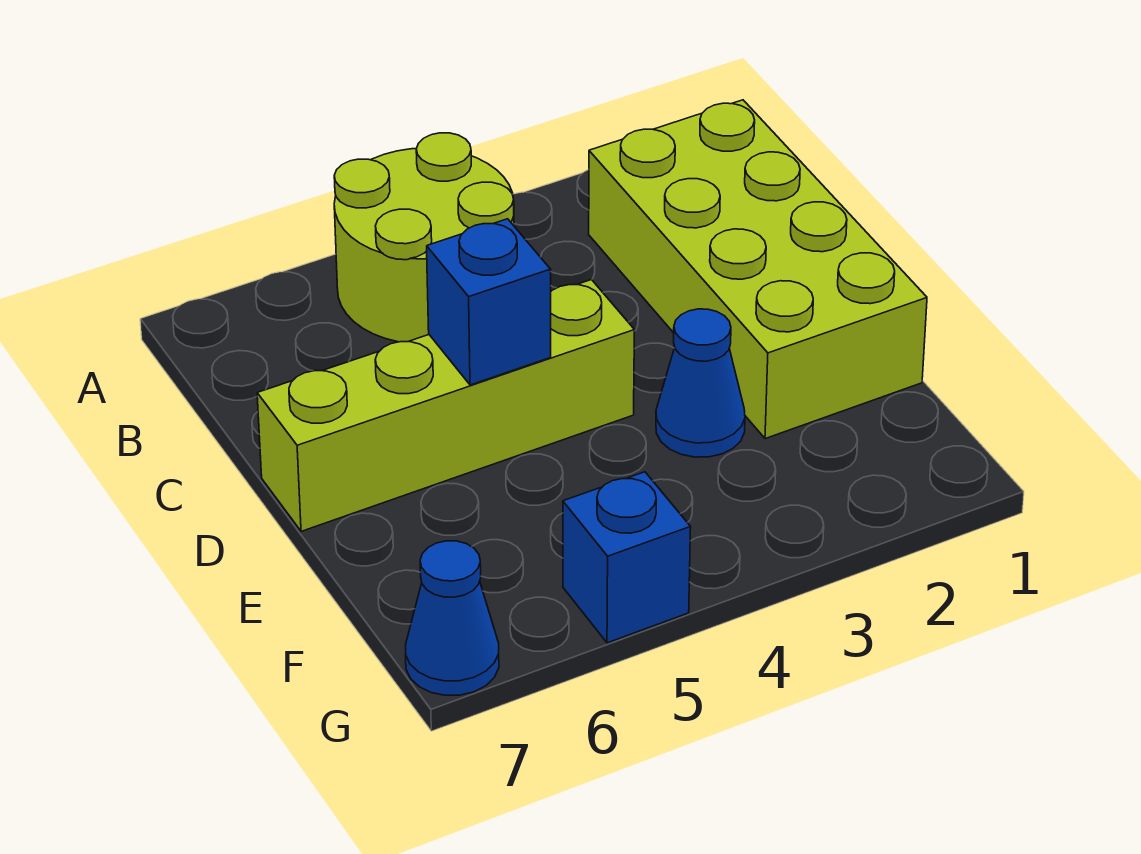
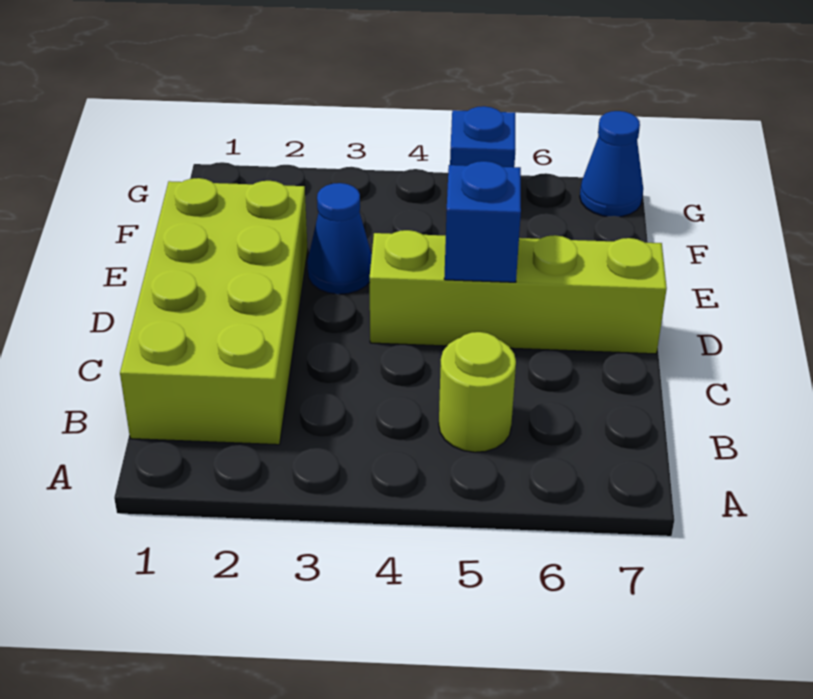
lime 2x2 round brick [334,133,514,342] -> lime 1x1 round brick [439,332,516,452]

